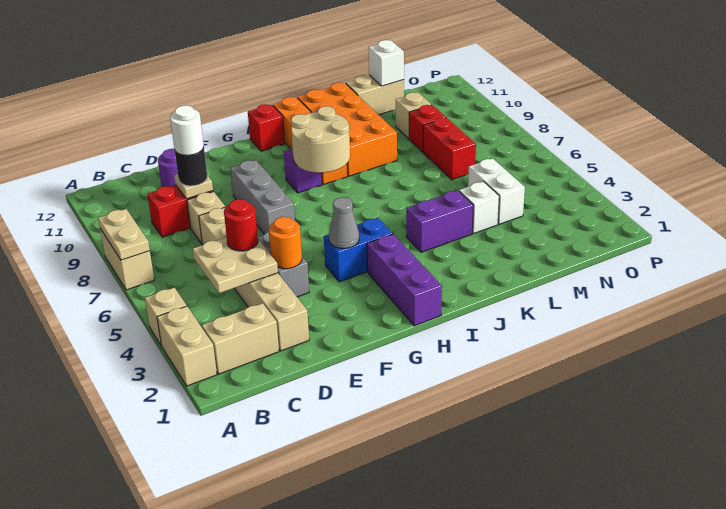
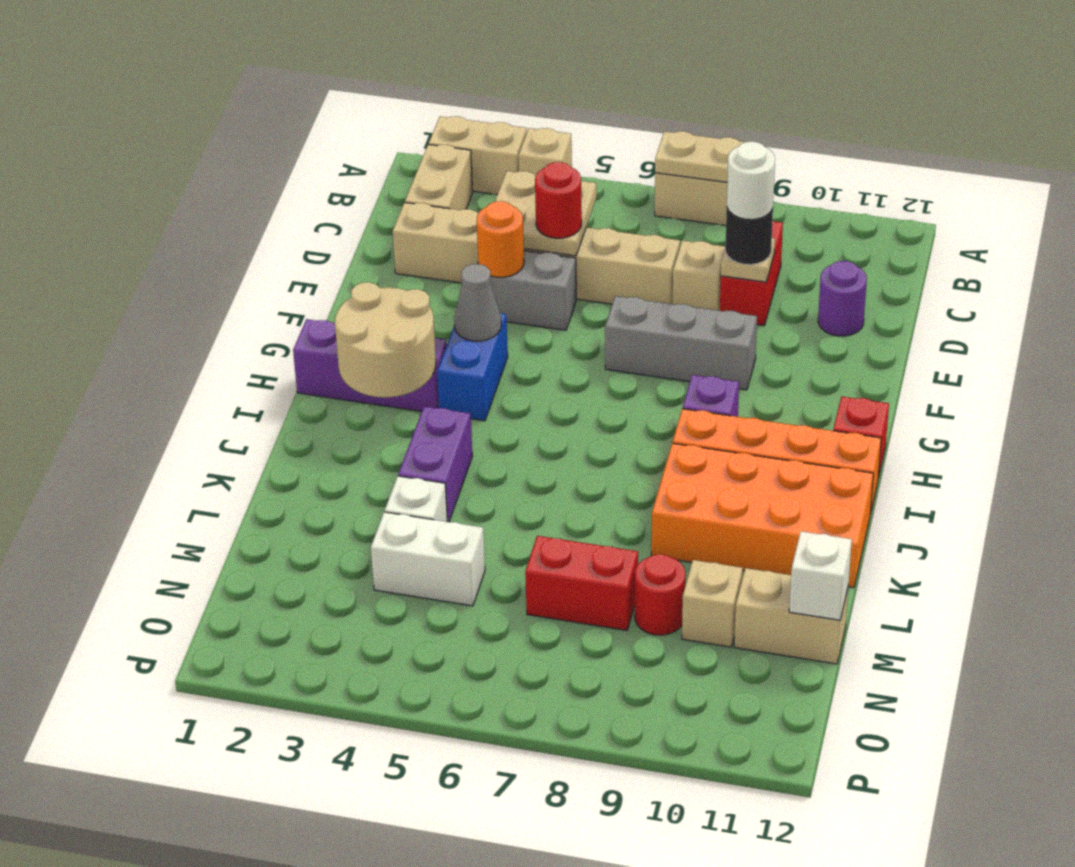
tan 2x2 round brick [291,106,350,173] -> tan 2x2 round brick moved to [335,282,436,398]
tan 1x2 brick [346,75,404,115] -> tan 1x2 brick turned to [734,568,849,664]
red 1x1 brick [409,105,446,152] -> red 1x1 round brick [635,554,685,635]

